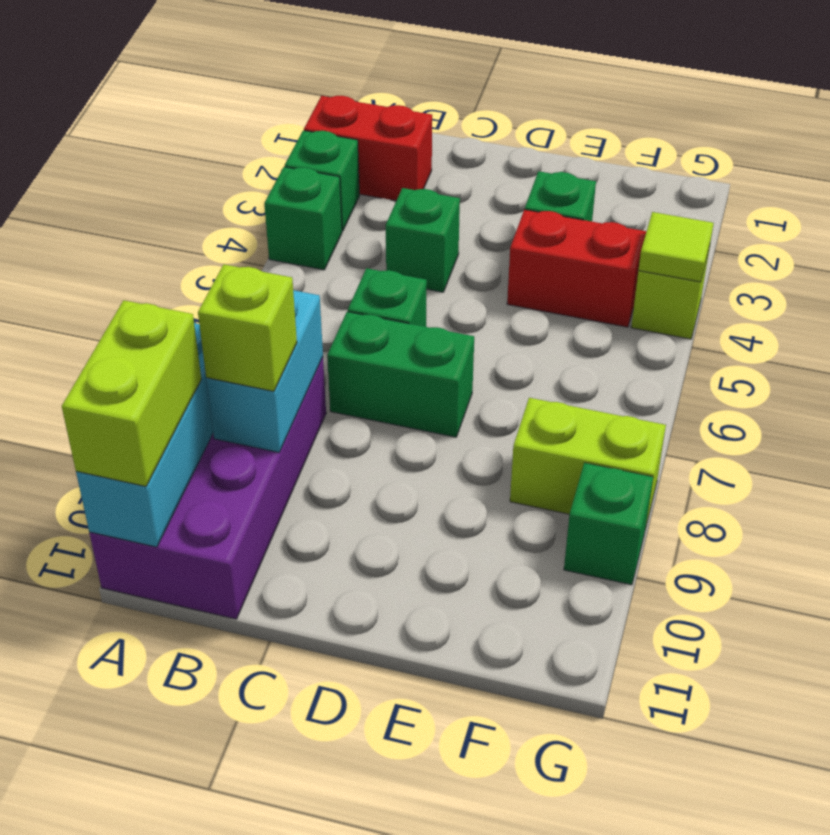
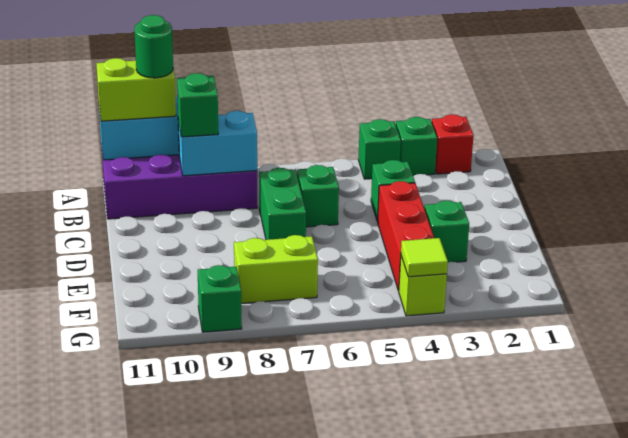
red 1x2 brick [304,96,432,201] -> red 1x1 brick [432,114,474,174]
none -> green 1x1 round brick [134,15,173,78]
lime 1x1 brick [198,264,297,391] -> green 1x1 brick [177,73,218,137]
red 1x2 brick [507,210,646,327] -> red 1x3 brick [377,181,434,291]
lime 1x2 brick [510,398,666,525] -> lime 1x2 brick turned to [234,235,318,303]

